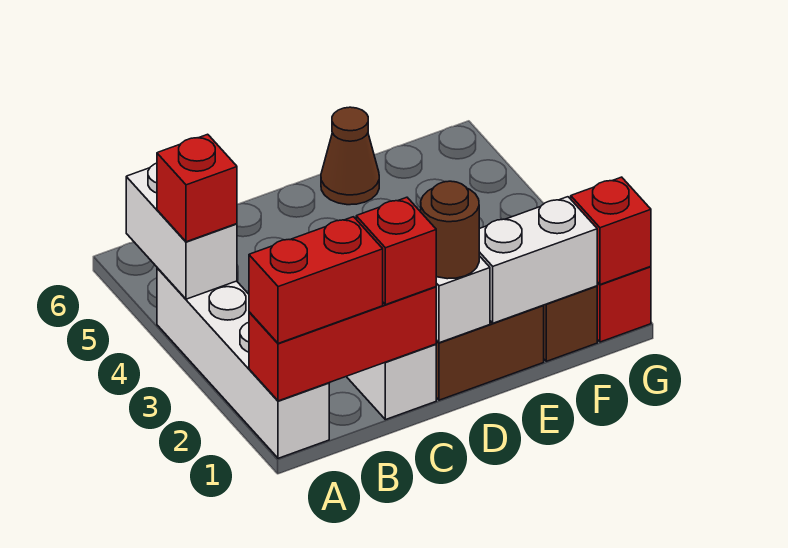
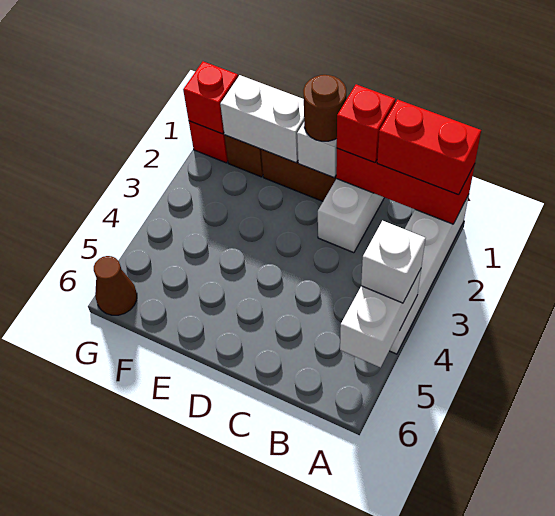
red 1x1 brick [157,134,237,242] -> white 1x1 brick [361,221,425,303]
brown 1x1 cone [321,107,379,205] -> brown 1x1 cone moved to [94,256,137,315]

